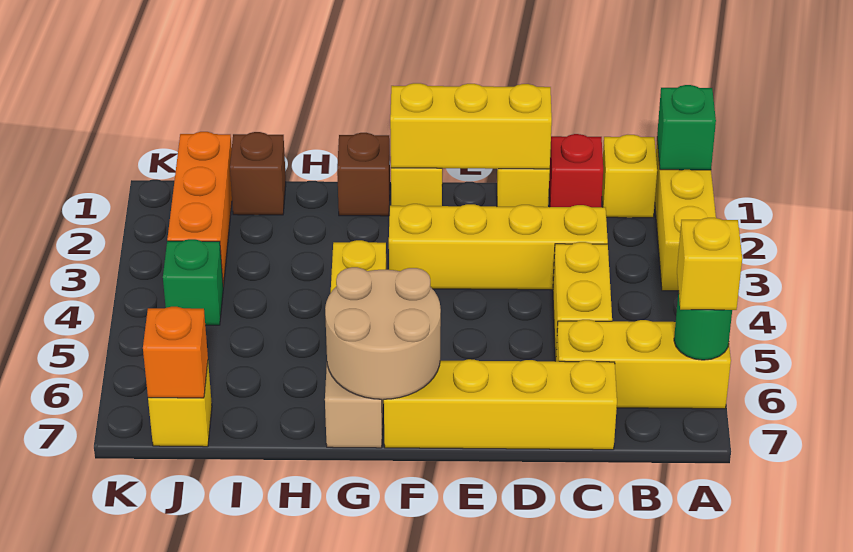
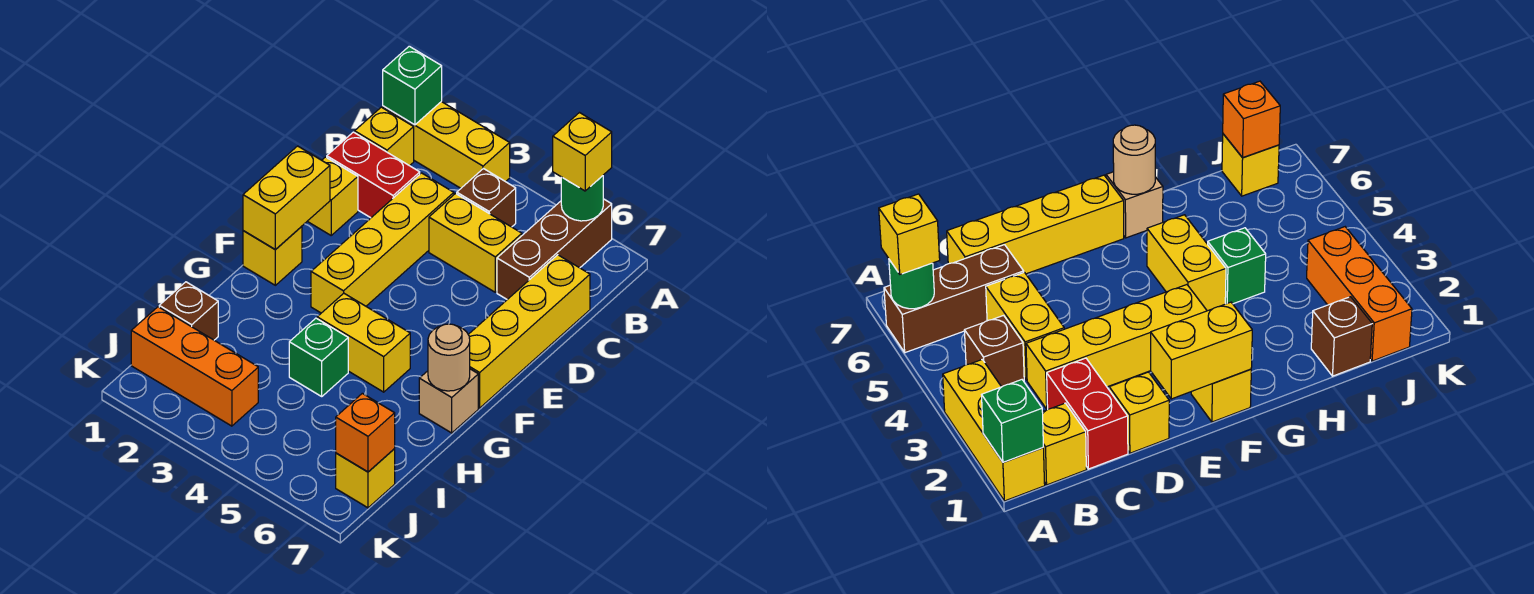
yellow 1x3 brick [556,320,731,409] -> brown 1x3 brick [497,199,612,299]
red 1x1 brick [549,134,603,207] -> red 1x2 brick [327,132,420,218]
yellow 1x3 brick [390,83,552,169] -> yellow 1x2 brick [243,146,330,250]
tan 2x2 round brick [325,267,441,399] -> tan 1x1 round brick [428,324,470,391]
brown 1x1 brick [337,133,390,216] -> brown 1x1 brick moved to [457,169,516,227]
green 1x1 brick [163,239,223,325] -> green 1x1 brick moved to [289,318,348,396]

